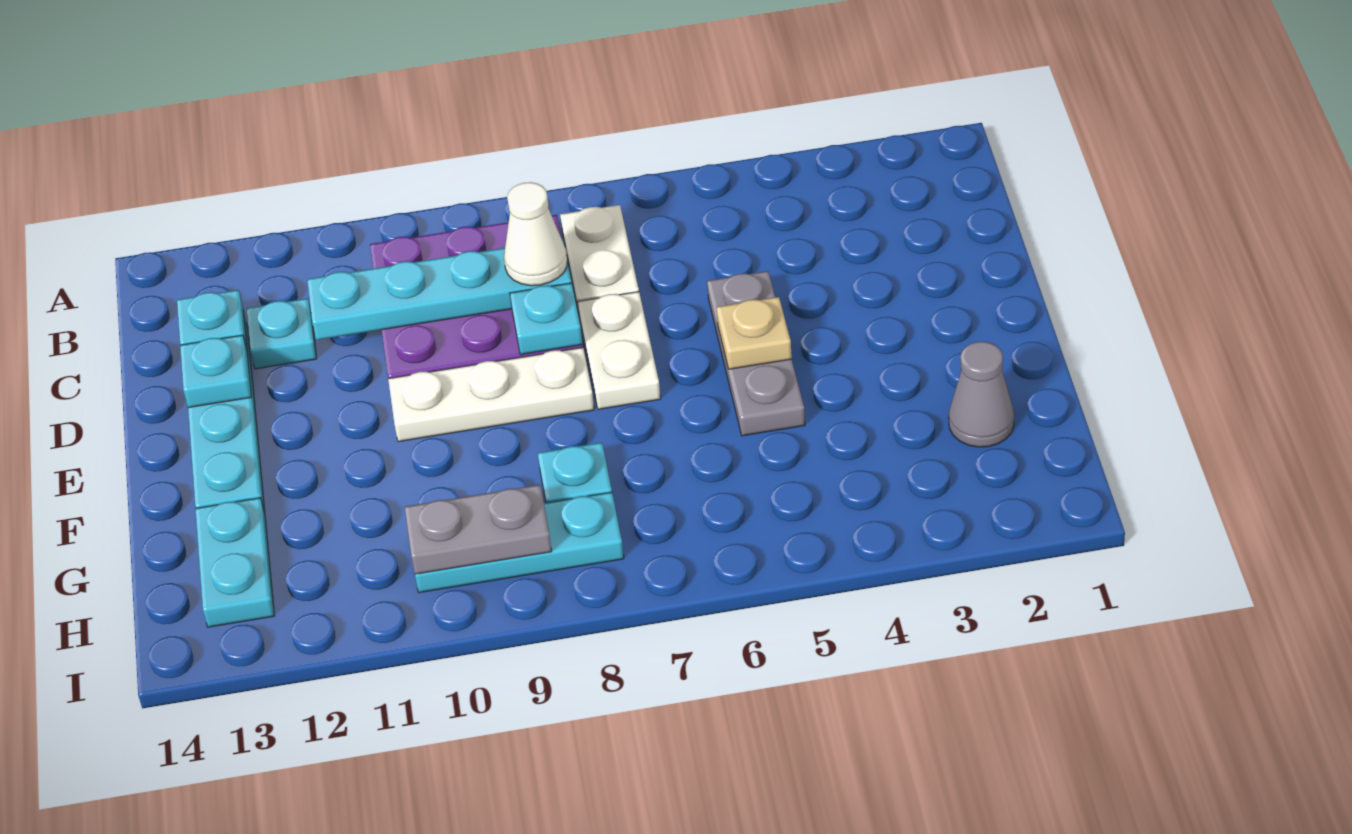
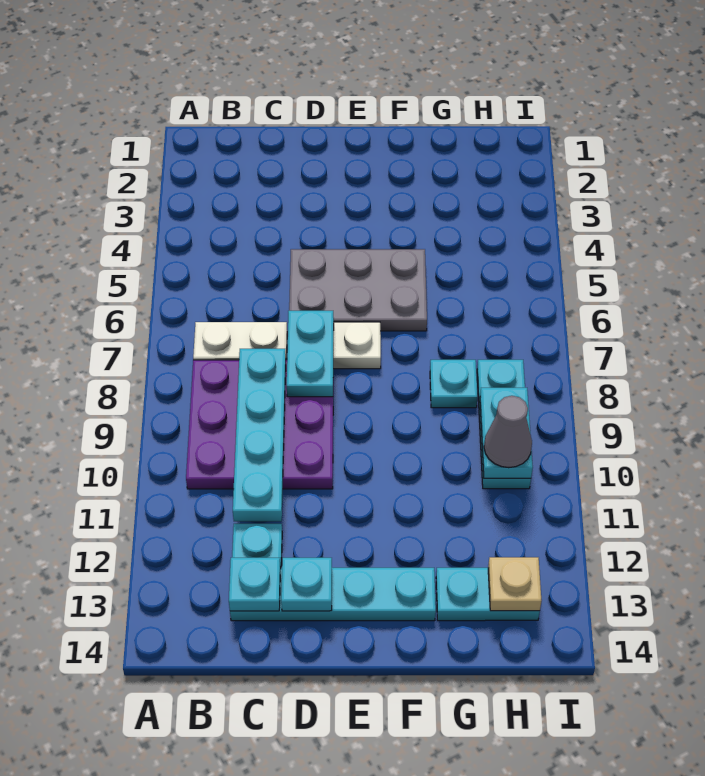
white 1x1 cone [504,182,567,286] -> none
grey 1x3 plate [707,271,805,436] -> grey 2x3 plate [289,249,427,331]
cyan 1x1 plate [510,283,583,355] -> cyan 1x2 plate [287,311,334,397]
tan 1x1 plate [716,297,792,369] -> tan 1x1 plate moved to [488,557,542,611]
white 1x3 plate [388,348,594,442] -> none
grey 1x1 cone [949,342,1014,447] -> grey 1x1 cone moved to [484,396,532,468]
grey 1x2 plate [405,485,552,574] -> cyan 1x2 plate [480,388,533,478]

